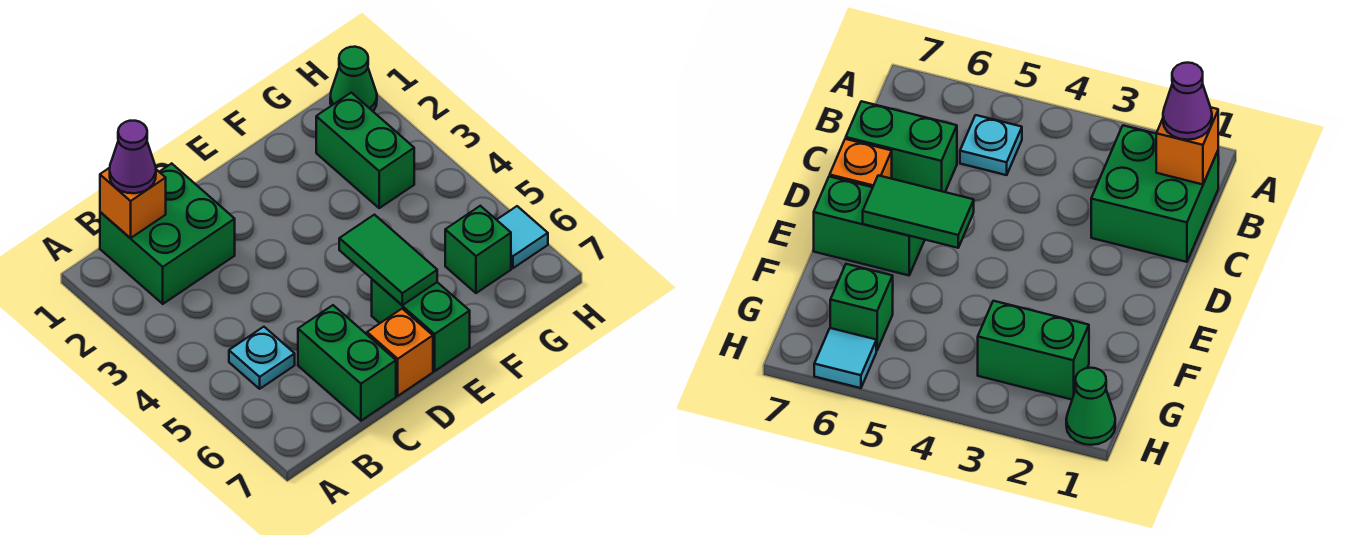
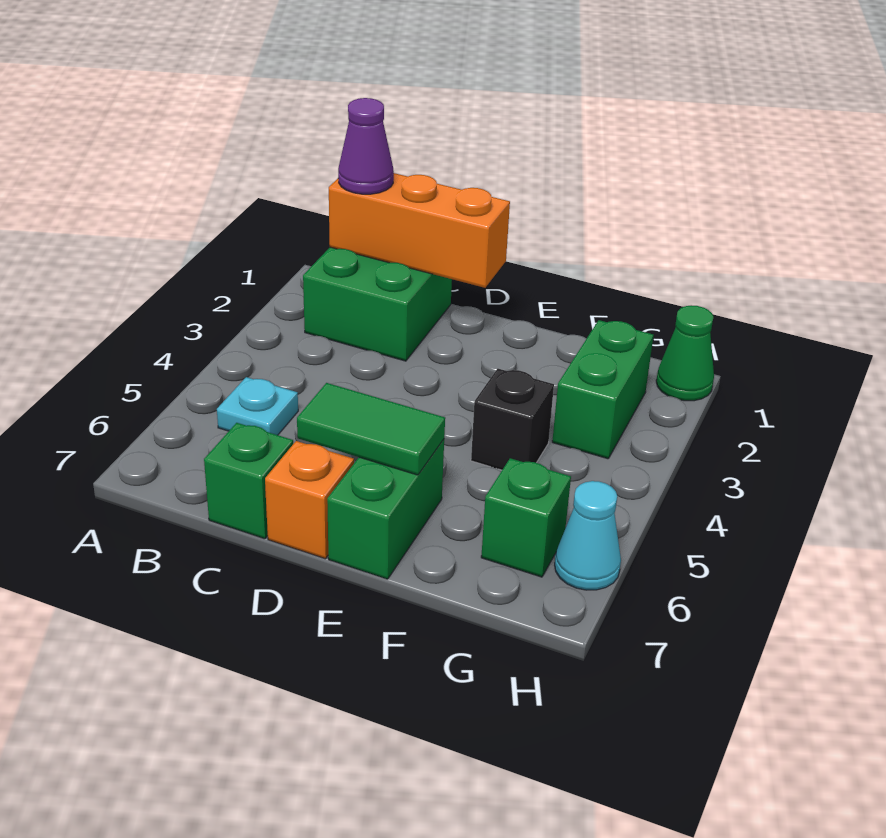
orange 1x1 brick [100,168,166,238] -> orange 1x3 brick [329,173,510,288]
green 1x2 brick [298,305,396,421] -> green 1x1 brick [204,423,293,539]
green 1x2 tile [339,215,437,305] -> green 1x2 tile turned to [297,383,445,475]
none -> black 1x1 brick [471,369,554,470]
cyan 1x1 tile [497,206,548,268] -> cyan 1x1 cone [555,481,621,590]

